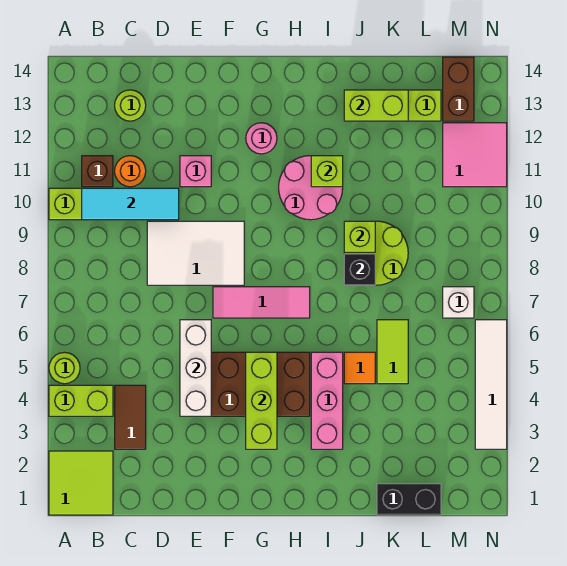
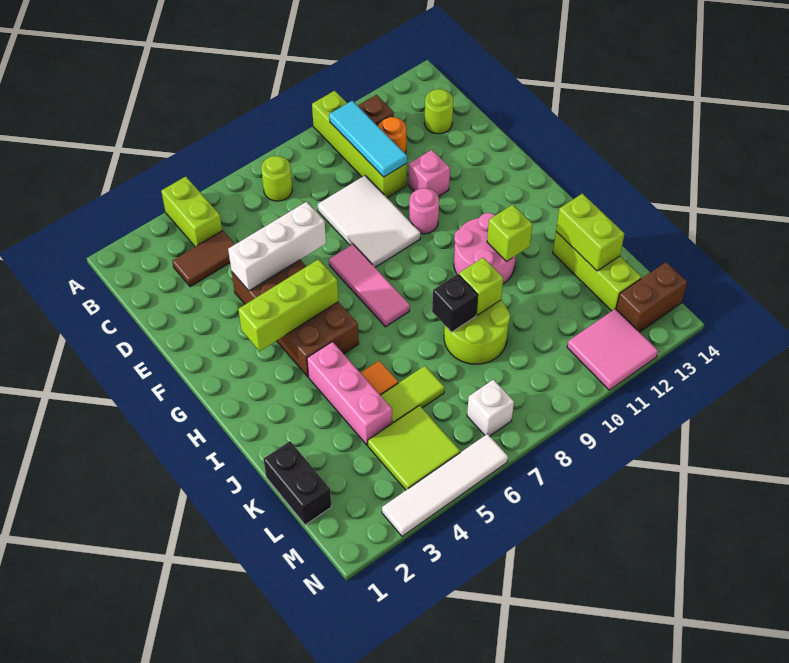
lime 2x2 tile [49,451,113,515] -> lime 2x2 tile moved to [368,406,460,490]
lime 1x1 round brick [49,352,80,384] -> lime 1x1 round brick moved to [261,156,292,201]
pink 1x1 round brick [246,123,277,154] -> pink 1x1 round brick moved to [409,188,439,234]
pink 1x3 brick [311,352,343,449] -> pink 1x3 brick turned to [307,342,392,445]

